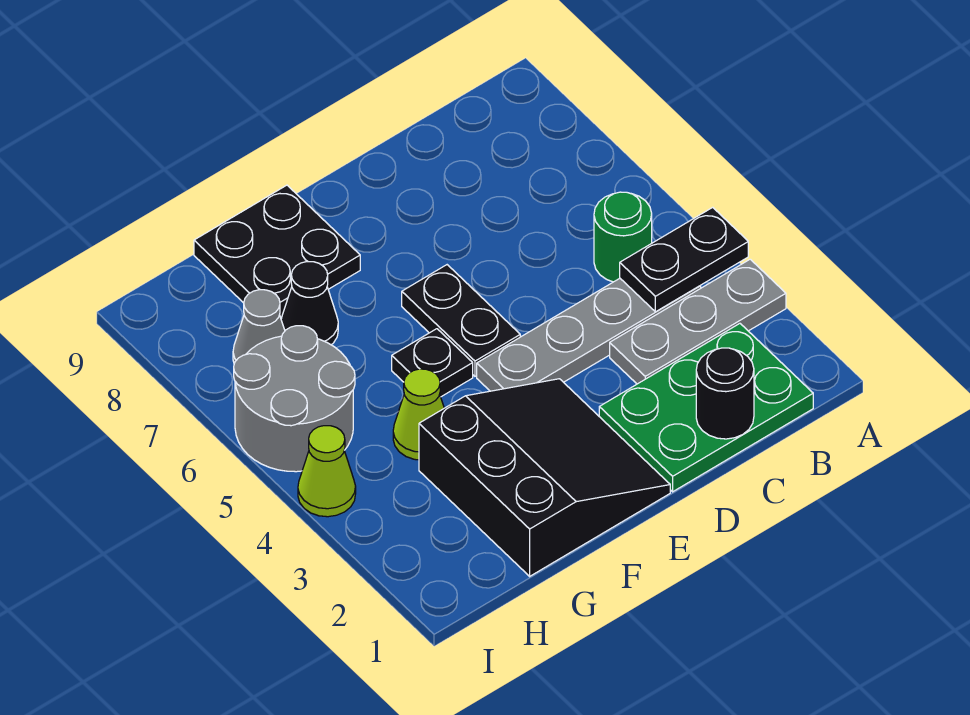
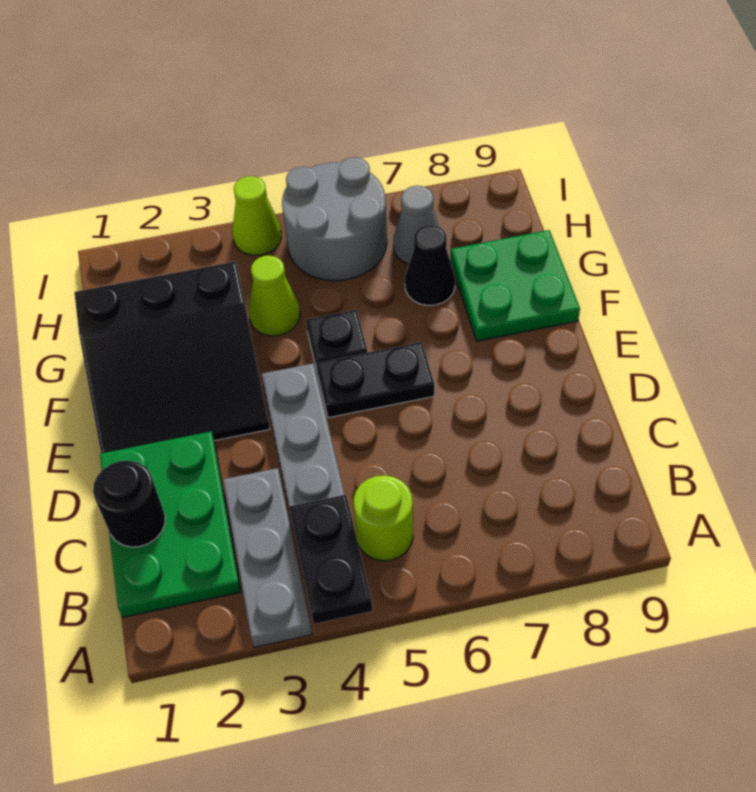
green 1x1 round brick [594,192,652,282] -> lime 1x1 round brick [354,475,413,561]
black 2x2 plate [194,185,360,317] -> green 2x2 plate [450,230,580,341]

